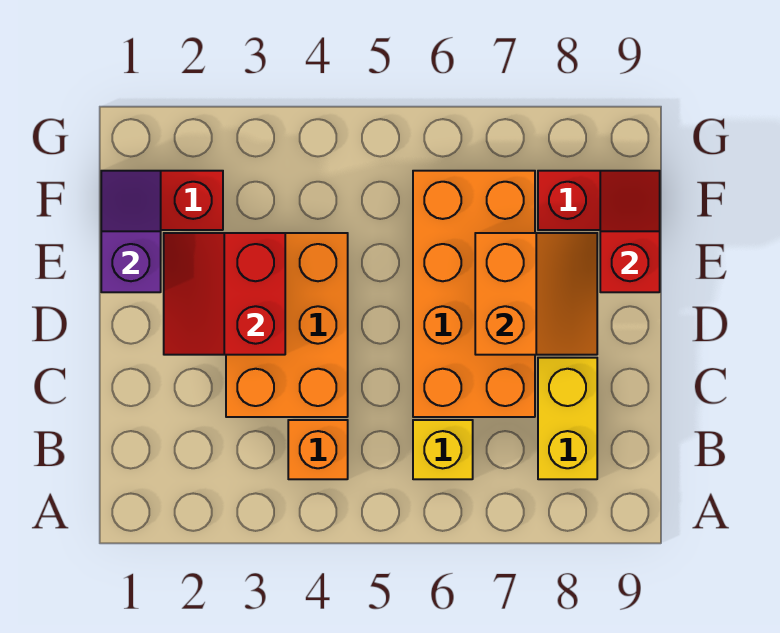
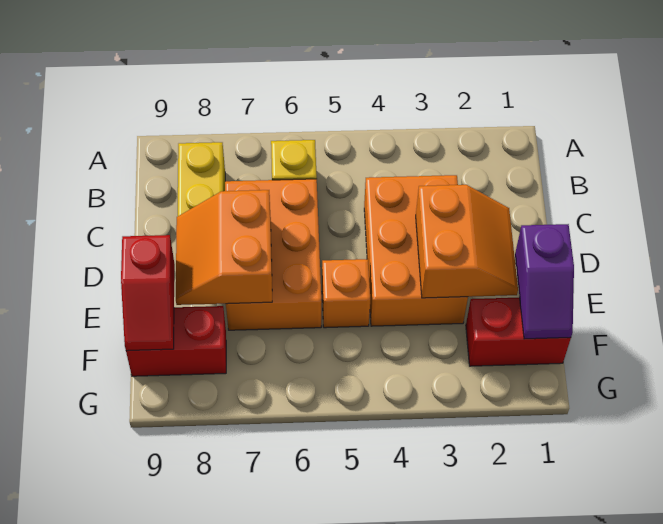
orange 1x1 brick [288,420,348,479] -> orange 1x1 brick moved to [322,259,370,328]
orange 2x4 brick [413,171,535,417] -> orange 2x3 brick [225,179,322,330]
red 2x2 slope [164,233,285,355] -> orange 2x2 slope [416,185,518,298]

